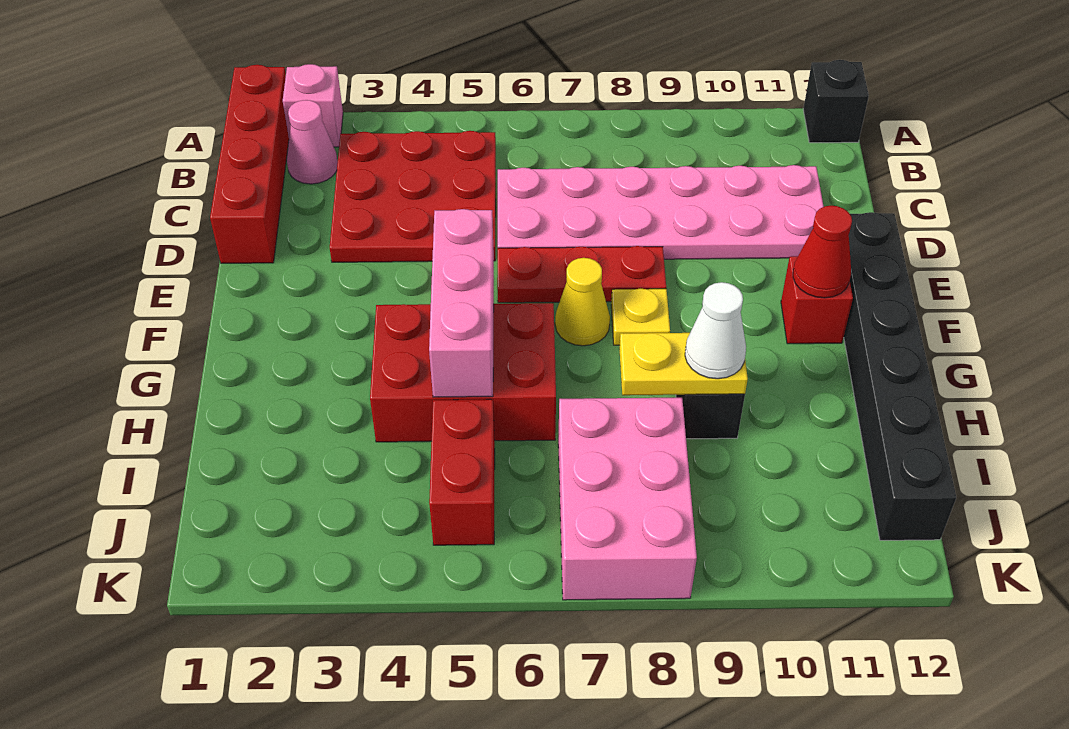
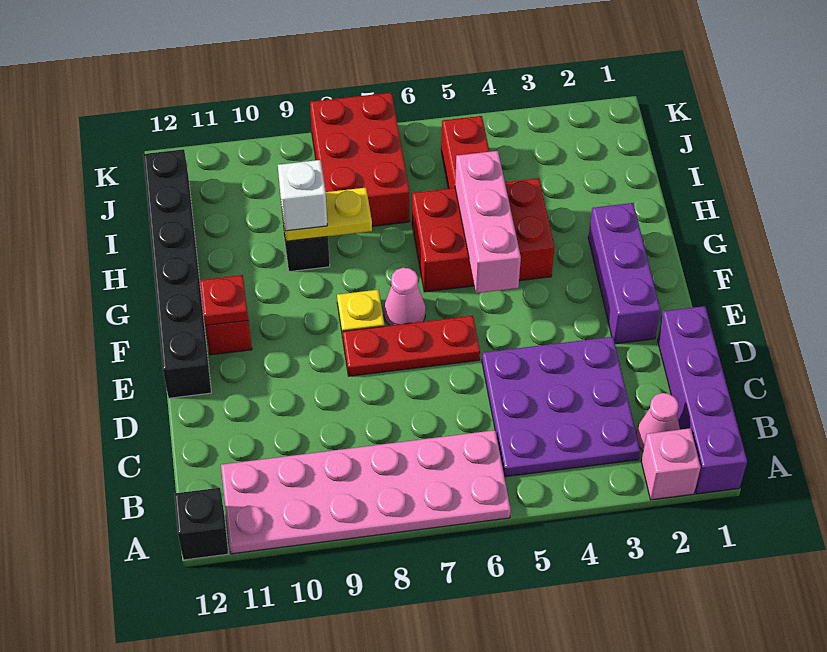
red 1x4 brick [210,65,289,263] -> purple 1x4 brick [658,306,747,494]
red 3x3 plate [330,131,496,262] -> purple 3x3 plate [482,337,640,477]
pink 2x6 plate [498,165,824,259] -> pink 2x6 plate moved to [221,430,511,554]
none -> purple 1x3 brick [588,203,660,344]
yellow 1x1 cone [555,258,610,346] -> pink 1x1 cone [384,268,426,326]
red 1x1 cone [793,206,852,298] -> red 1x1 plate [200,275,248,326]
white 1x1 cone [685,282,746,379] -> white 1x1 brick [278,160,327,231]
pink 2x3 brick [558,398,697,600] -> red 2x3 brick [310,93,410,226]

